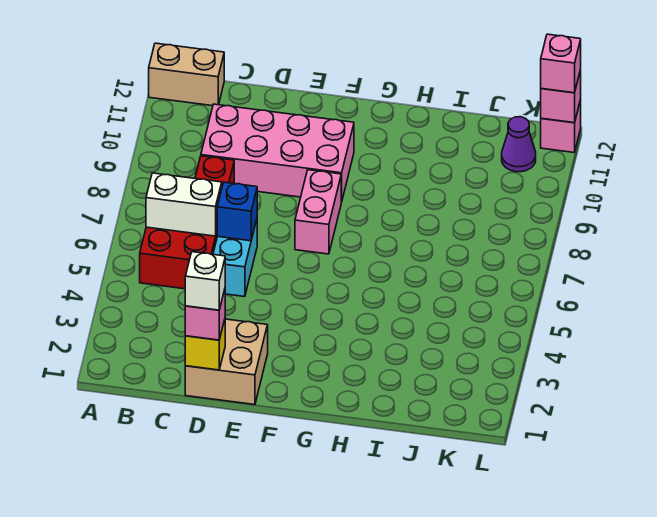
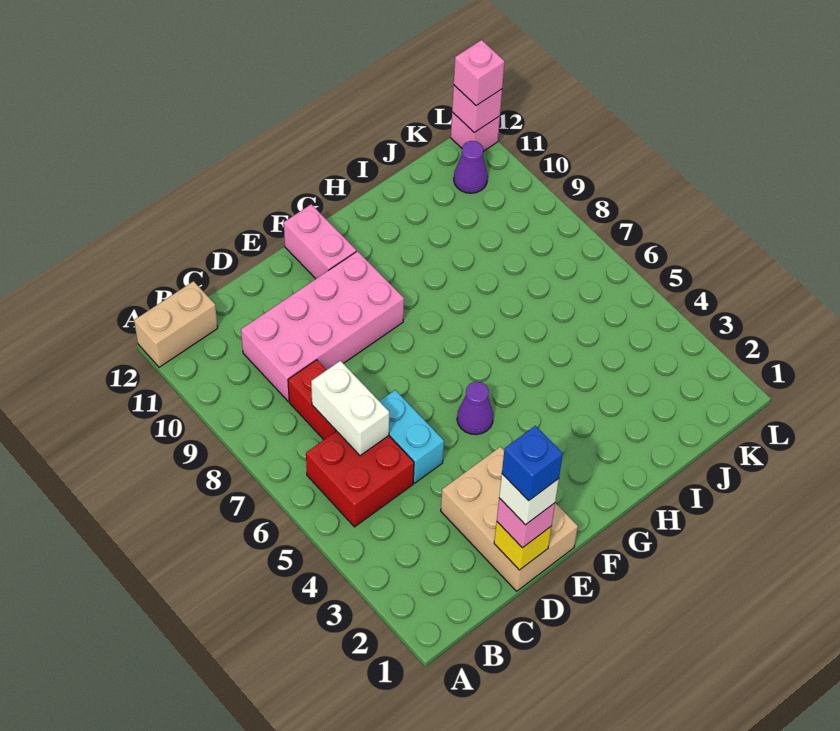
white 1x2 brick [146,173,222,236] -> white 1x2 brick turned to [311,361,389,456]
tan 2x2 brick [185,319,268,405] -> tan 2x3 brick [441,447,578,591]
blue 1x1 brick [217,182,257,241] -> blue 1x1 brick moved to [502,426,563,501]
none -> purple 1x1 cone [457,382,493,435]
pink 1x2 brick [295,170,341,254] -> pink 1x2 brick moved to [284,204,356,279]

